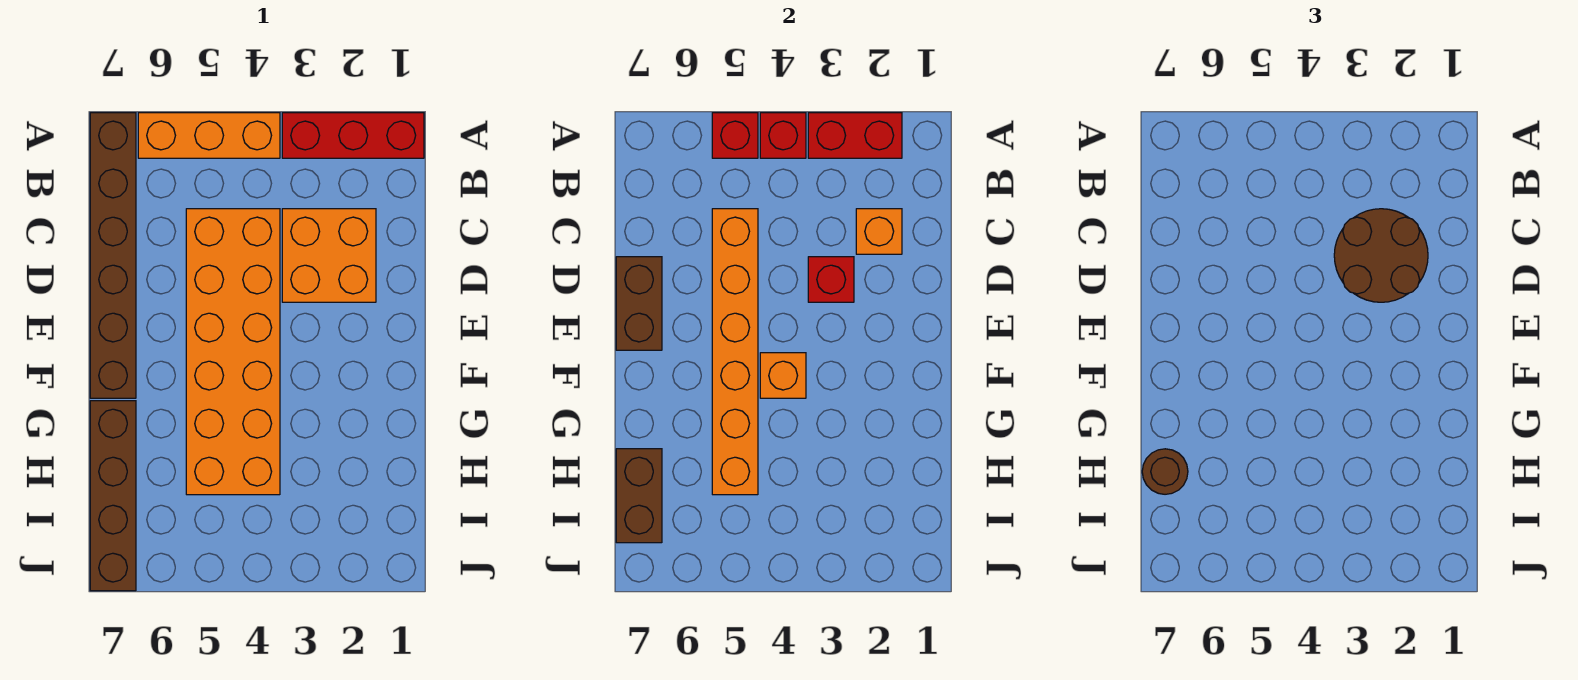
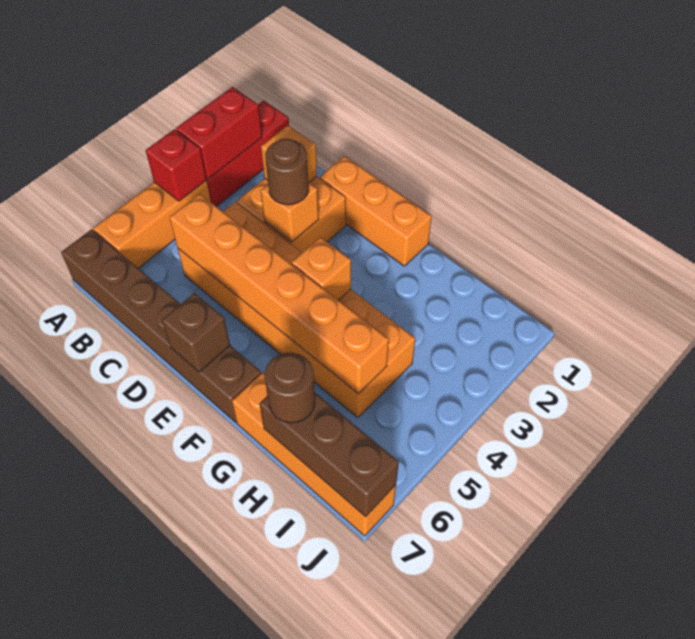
red 1x1 brick [712,113,758,158] -> none
brown 2x2 round brick [1334,209,1428,302] -> brown 1x1 round brick [265,139,309,205]
none -> orange 1x3 brick [320,156,432,266]
red 1x1 brick [808,257,854,302] -> orange 1x1 brick [261,182,319,242]
brown 1x2 brick [616,257,662,350] -> brown 1x1 brick [162,293,230,372]
brown 1x4 brick [90,401,136,591] -> orange 1x4 brick [232,373,396,536]
brown 1x2 brick [616,449,662,543] -> brown 1x3 brick [260,393,399,517]

